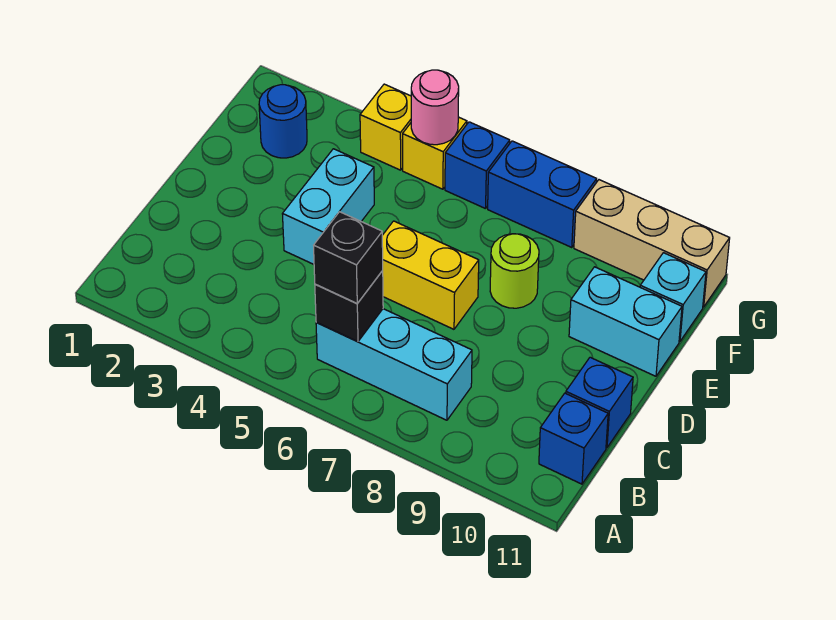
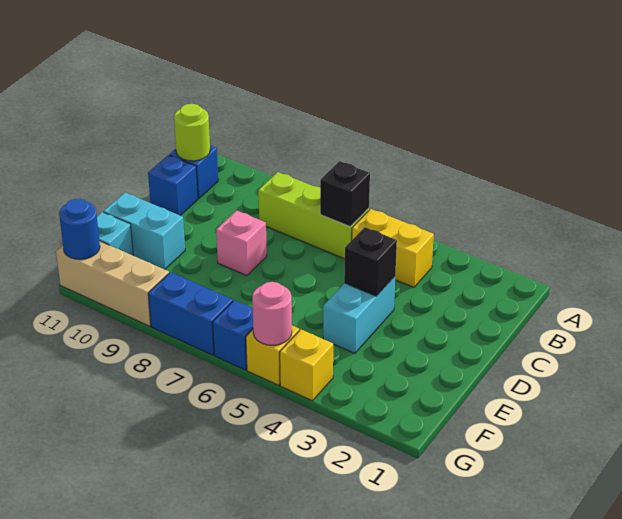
cyan 1x3 brick [316,309,472,420] -> lime 1x3 brick [258,172,369,259]
black 1x1 brick [314,212,383,303] -> black 1x1 brick moved to [344,227,397,296]
yellow 1x2 brick [382,221,479,329] -> yellow 1x2 brick moved to [352,209,434,287]
none -> pink 1x1 brick [216,210,267,276]
lime 1x1 round brick [490,234,539,308] -> lime 1x1 round brick moved to [174,104,210,161]
blue 1x1 round brick [259,84,307,158] -> blue 1x1 round brick moved to [59,199,100,259]

